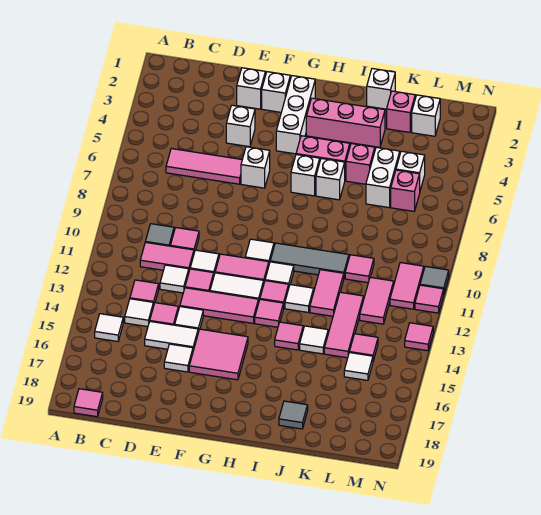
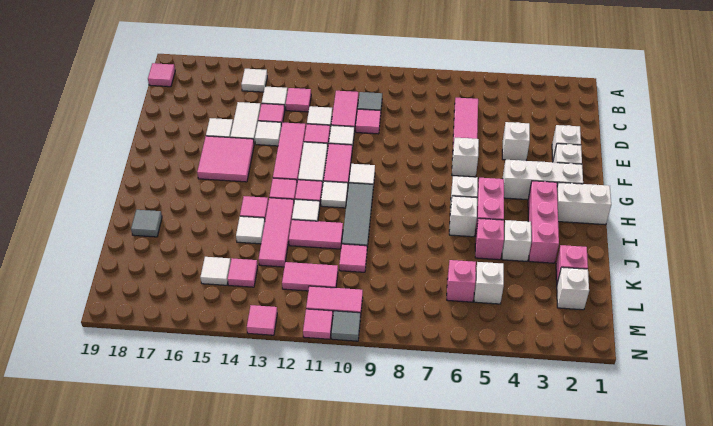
white 1x1 brick [367,69,395,109] -> white 1x1 brick moved to [502,220,531,261]
white 1x2 brick [366,147,400,208] -> white 1x2 brick moved to [557,182,611,225]
pink 1x3 tile [324,292,364,358] -> pink 1x3 tile turned to [259,198,294,267]

